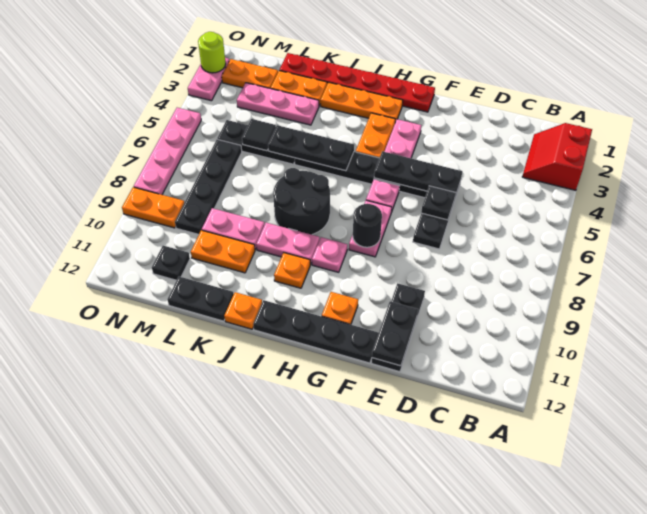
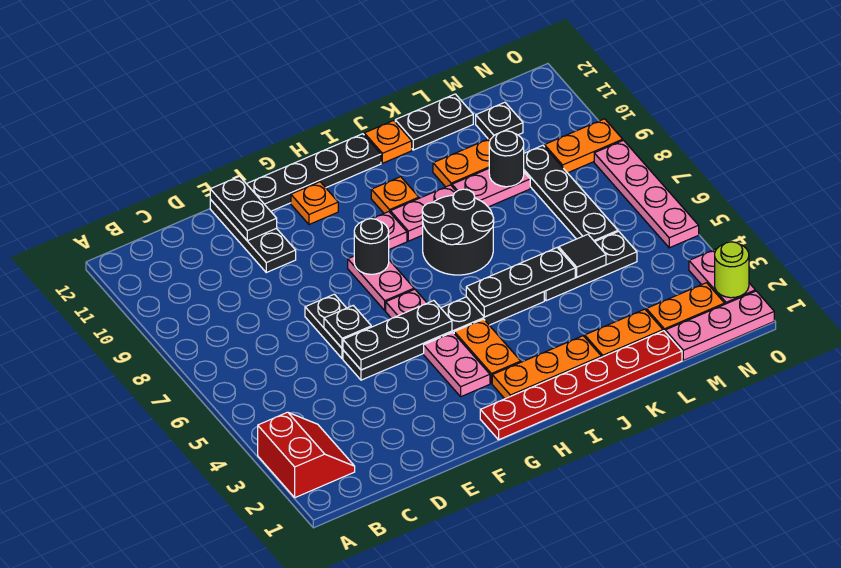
pink 1x3 plate [237,83,319,125] -> pink 1x3 plate moved to [665,291,774,360]
none -> black 1x1 round brick [489,131,524,187]

